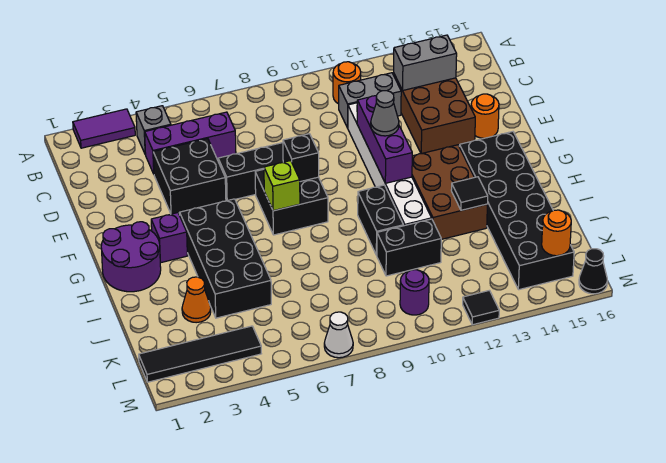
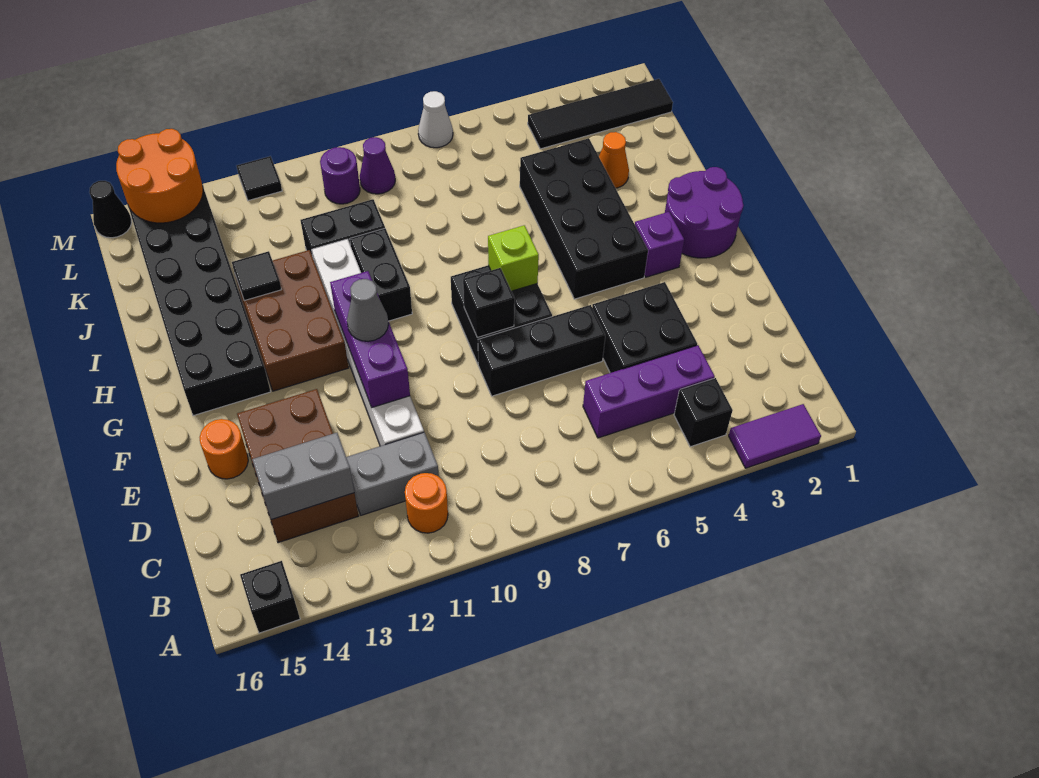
none -> black 1x1 brick [240,561,300,633]
grey 1x1 brick [136,106,171,154] -> black 1x1 brick [674,378,733,447]
none -> purple 1x1 cone [360,137,395,194]
orange 1x1 round brick [542,210,571,256] -> orange 2x2 round brick [116,129,203,223]

